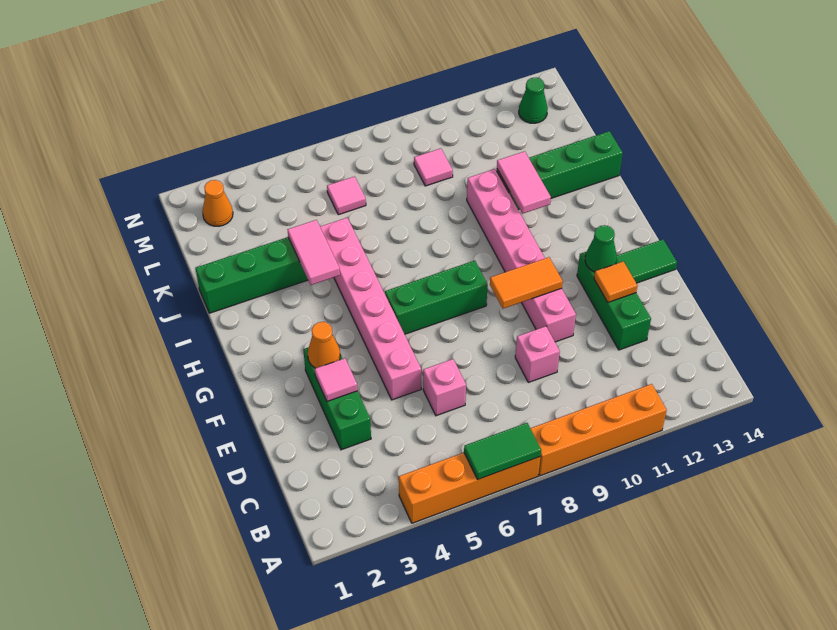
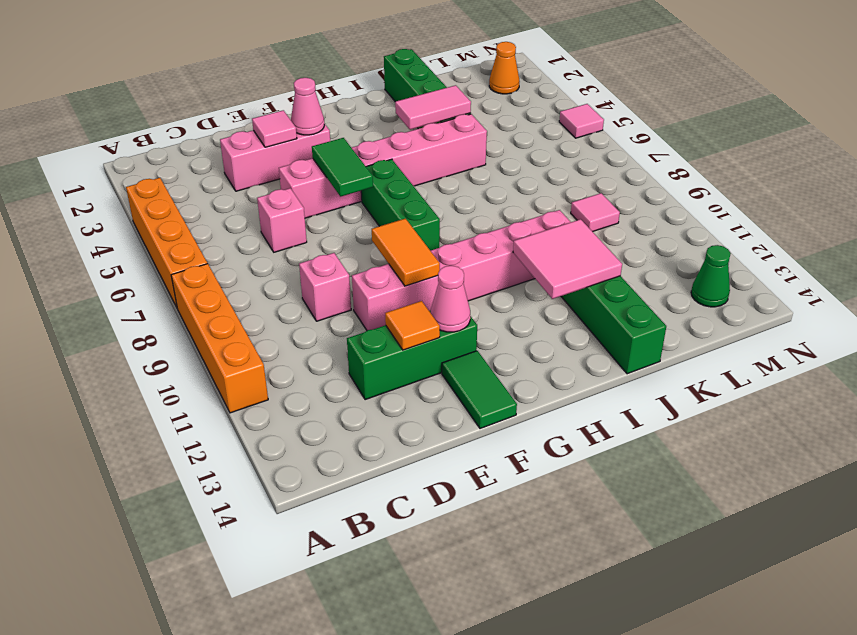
green 1x2 tile [464,423,541,480] -> green 1x2 tile moved to [312,138,373,197]
green 1x3 brick [303,347,371,450] -> pink 1x3 brick [220,124,330,191]
orange 1x1 cone [308,322,340,368] -> pink 1x1 cone [291,78,324,135]
green 1x1 cone [585,225,617,272] -> pink 1x1 cone [431,266,470,332]
pink 1x2 tile [497,151,551,214] -> pink 2x2 tile [513,219,622,299]
pink 1x1 tile [327,176,366,215] -> pink 1x1 tile moved to [559,104,604,138]

